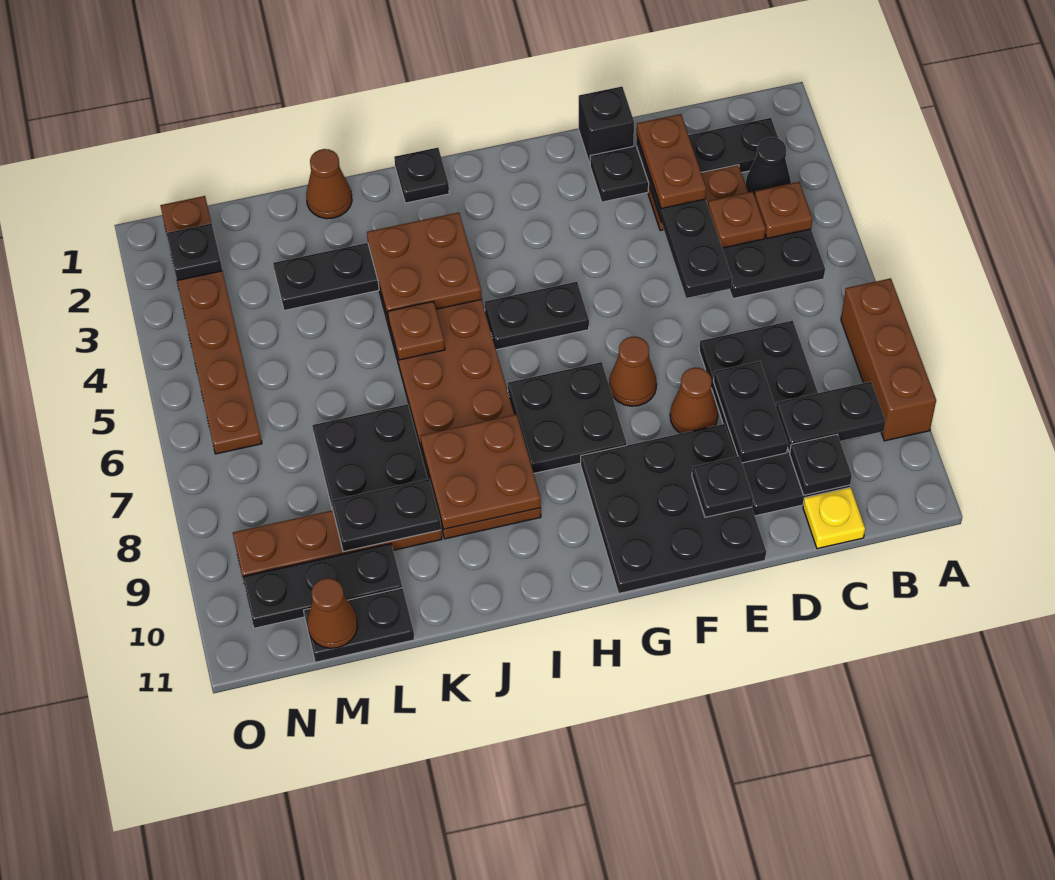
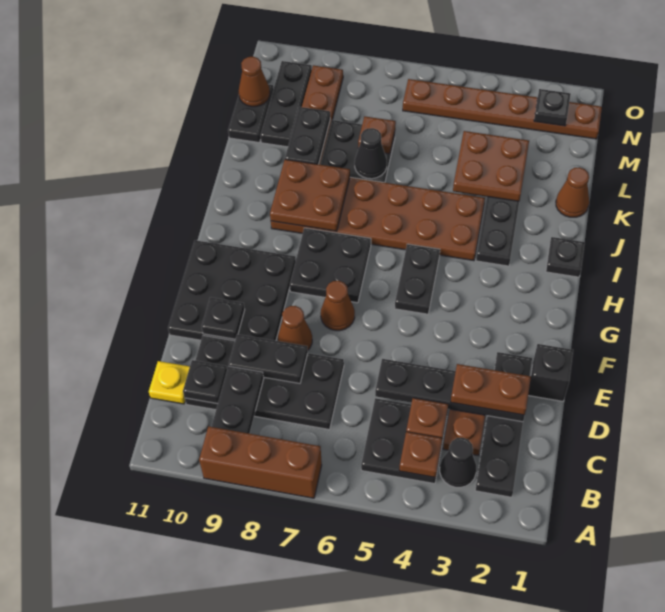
brown 2x2 plate [367,212,482,317] -> brown 2x2 plate moved to [453,131,529,201]
brown 1x1 plate [388,302,445,360] -> brown 1x1 plate moved to [358,116,396,154]
none -> black 1x1 cone [355,128,387,179]

